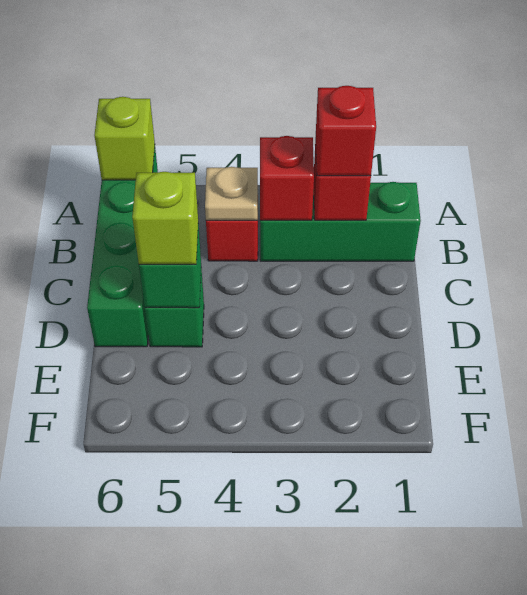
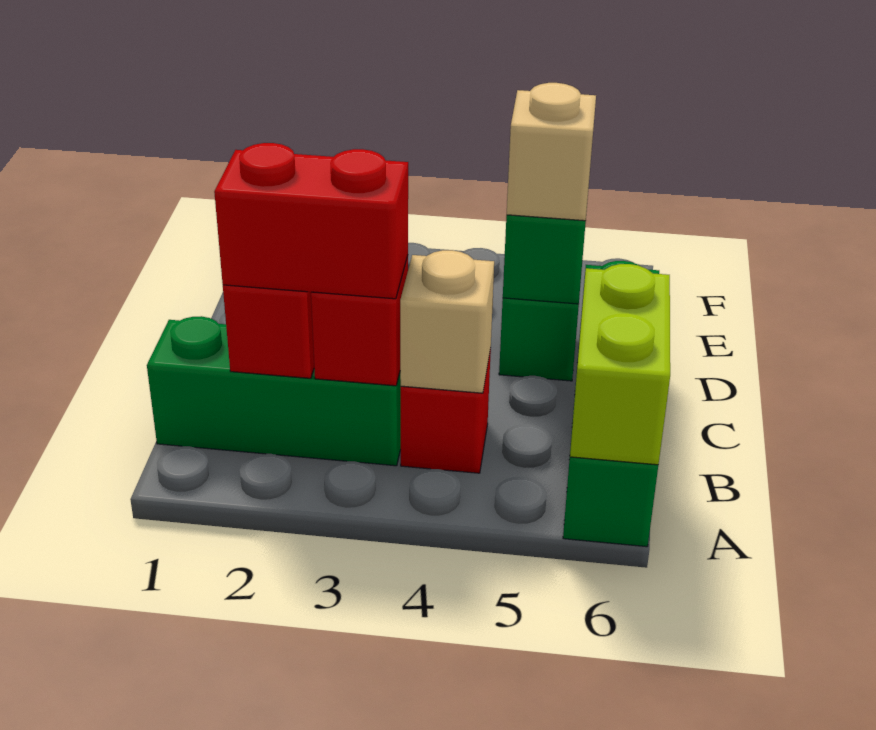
lime 1x1 brick [94,97,155,180] -> lime 1x2 brick [570,264,670,465]
red 1x1 brick [316,86,376,176] -> red 1x2 brick [214,143,408,299]
tan 1x1 plate [205,167,258,220] -> tan 1x1 brick [400,250,494,393]
lime 1x1 brick [132,172,198,264] -> tan 1x1 brick [507,83,596,221]

